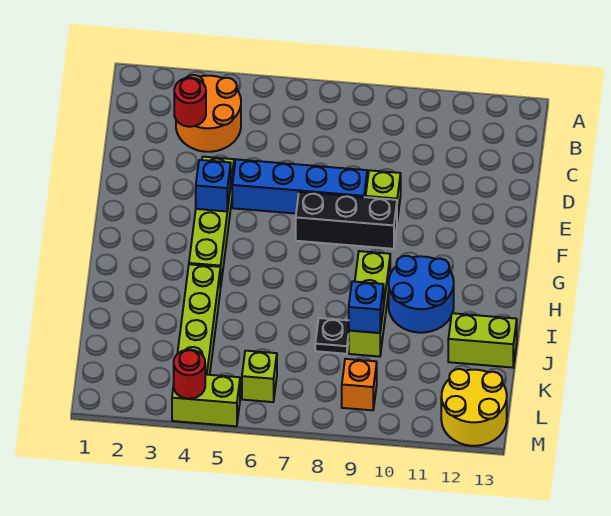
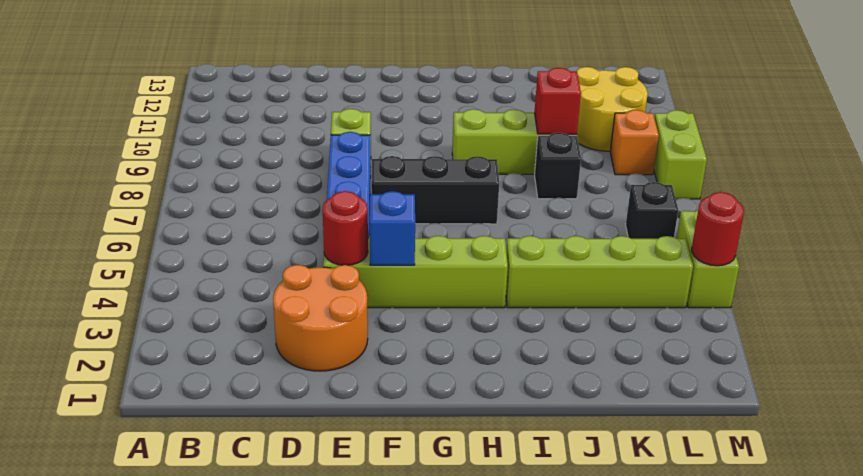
orange 2x2 round brick [176,75,241,152] -> orange 2x2 round brick moved to [273,265,368,371]
red 1x1 round brick [174,78,206,127] -> red 1x1 round brick moved to [323,191,368,265]
black 1x3 brick [296,192,397,249] -> black 1x3 brick turned to [371,156,499,224]
blue 2x2 round brick [389,256,454,333] -> none
black 1x1 plate [315,318,349,354] -> black 1x1 brick [535,133,581,199]
blue 1x1 brick [349,281,384,333] -> red 1x1 brick [535,68,581,134]
lime 1x2 brick [448,313,517,368] -> lime 1x2 brick moved to [654,110,707,199]
lime 1x1 brick [242,351,277,402] -> black 1x1 brick [626,182,678,239]
yellow 2x2 round brick [441,369,507,446] -> yellow 2x2 round brick moved to [576,67,648,151]

